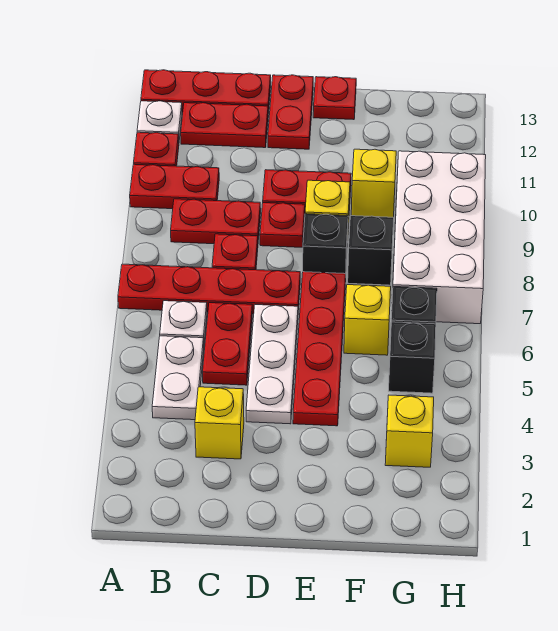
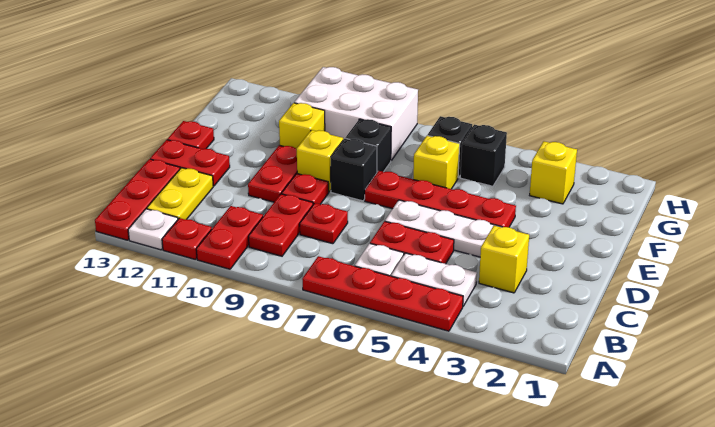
red 1x4 plate [118,264,300,314] -> red 1x4 plate turned to [302,256,463,331]
red 1x2 plate [181,103,268,148] -> yellow 1x2 plate [147,168,213,219]
white 2x4 brick [393,151,486,324] -> white 2x3 brick [294,67,418,160]

